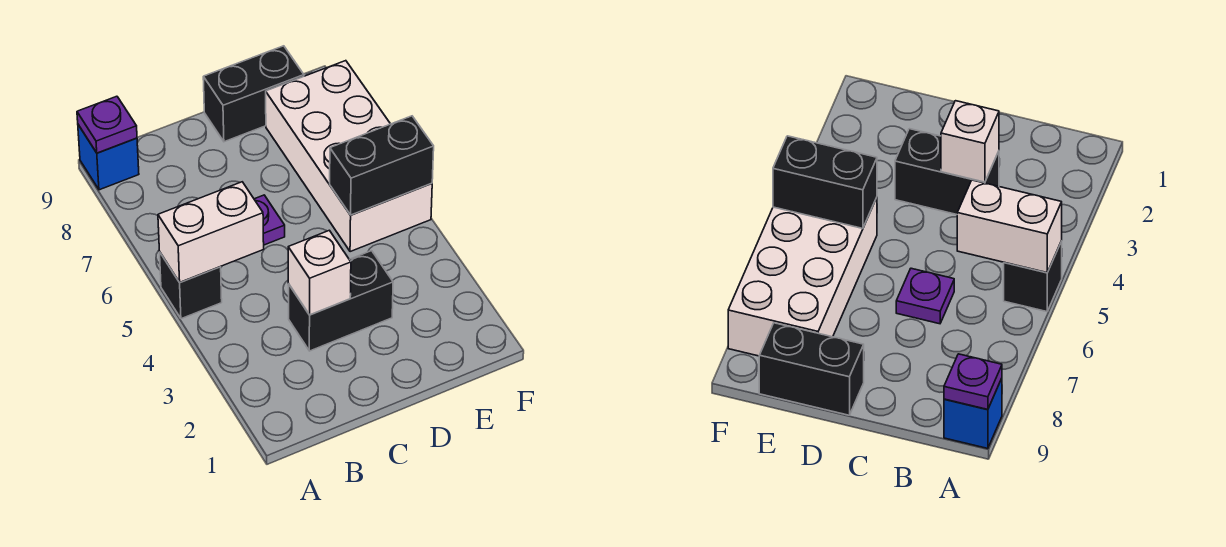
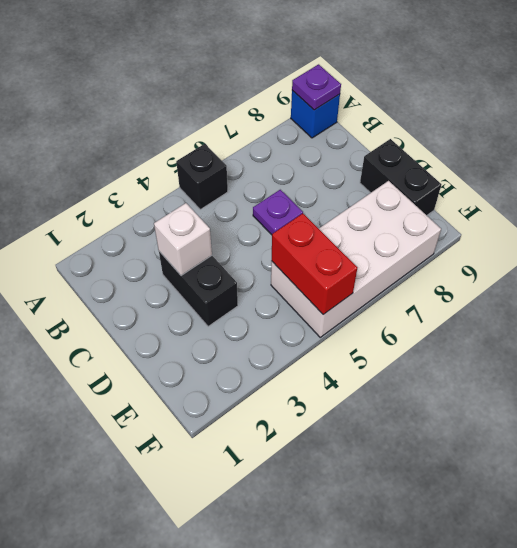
white 1x2 brick [158,182,264,282] -> none
black 1x2 brick [330,116,434,215] -> red 1x2 brick [272,214,357,315]

